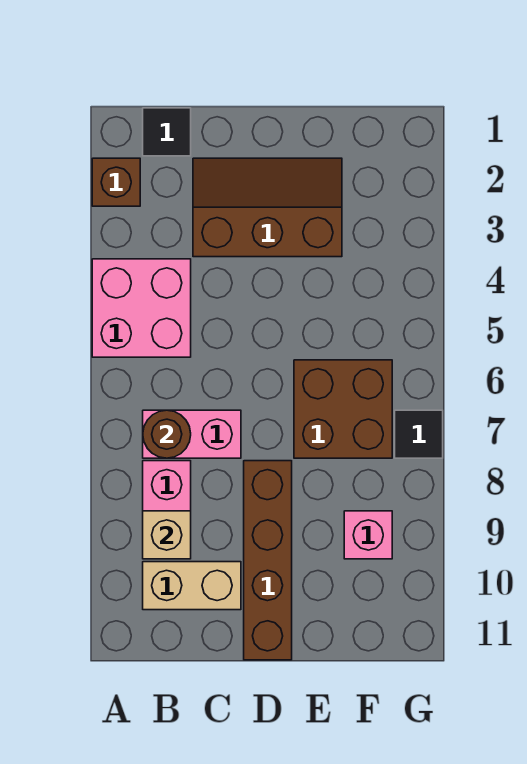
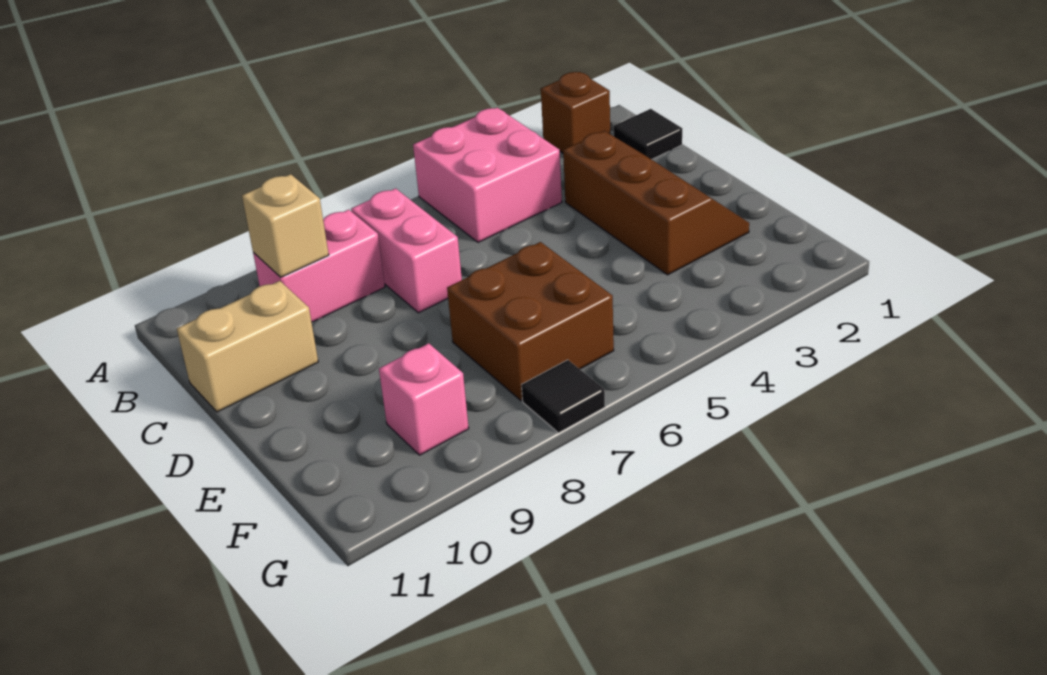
brown 1x1 round brick [143,410,191,458] -> none
tan 1x2 brick [143,562,241,610] -> tan 1x2 brick turned to [177,281,318,412]
brown 1x4 brick [244,461,292,660] -> none

